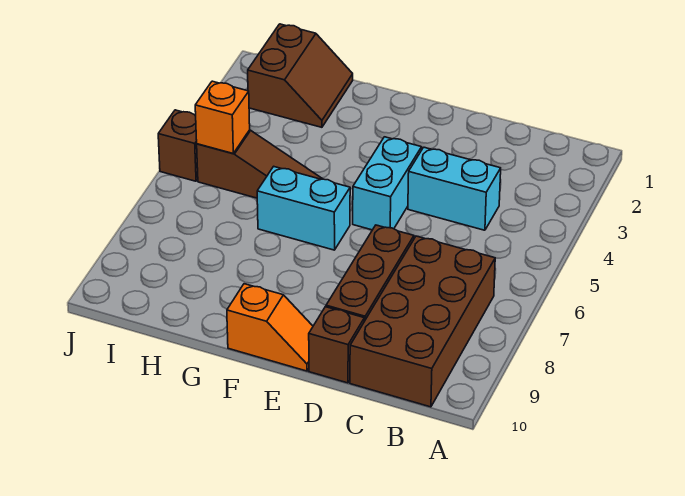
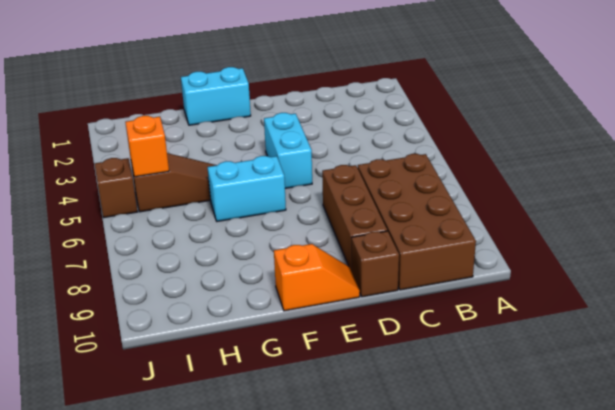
cyan 1x2 brick [408,147,501,230] -> cyan 1x2 brick moved to [181,67,251,125]
brown 2x2 slope [248,24,353,127] -> none

